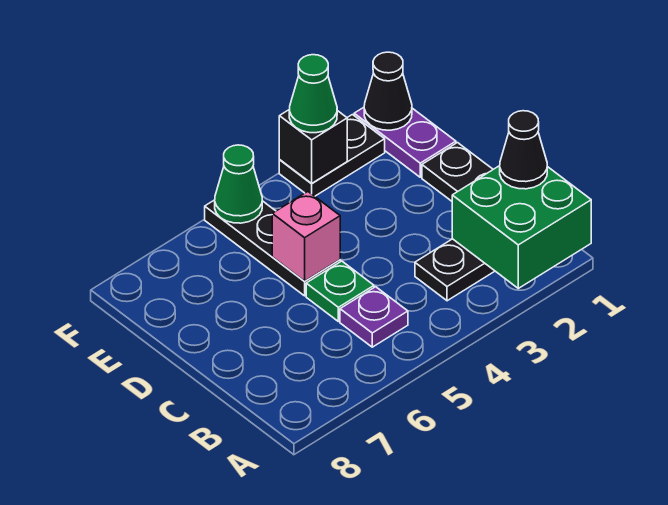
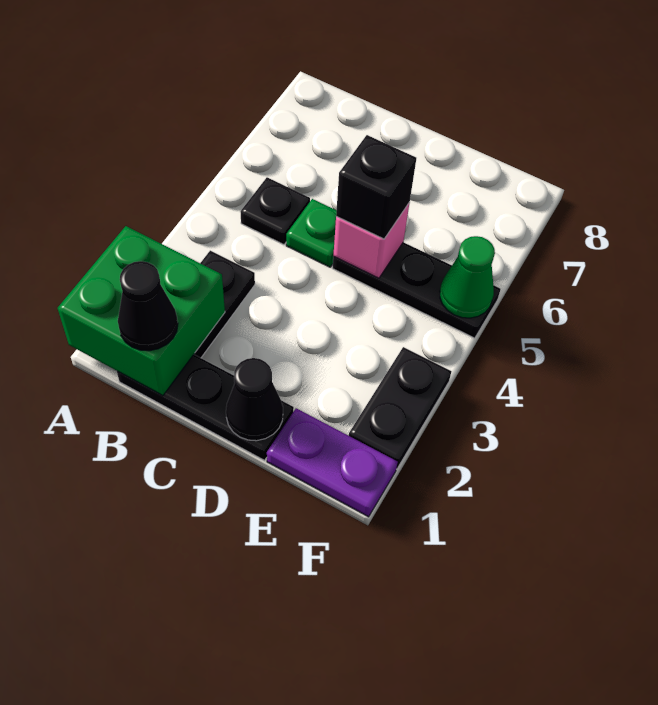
purple 1x1 plate [340,287,408,347] -> black 1x1 plate [240,177,310,245]
black 1x1 cone [364,52,412,130] -> black 1x1 cone moved to [226,358,283,441]
black 1x1 brick [279,109,347,184] -> black 1x1 brick moved to [336,135,416,239]
green 1x1 cone [289,55,337,133] -> none

